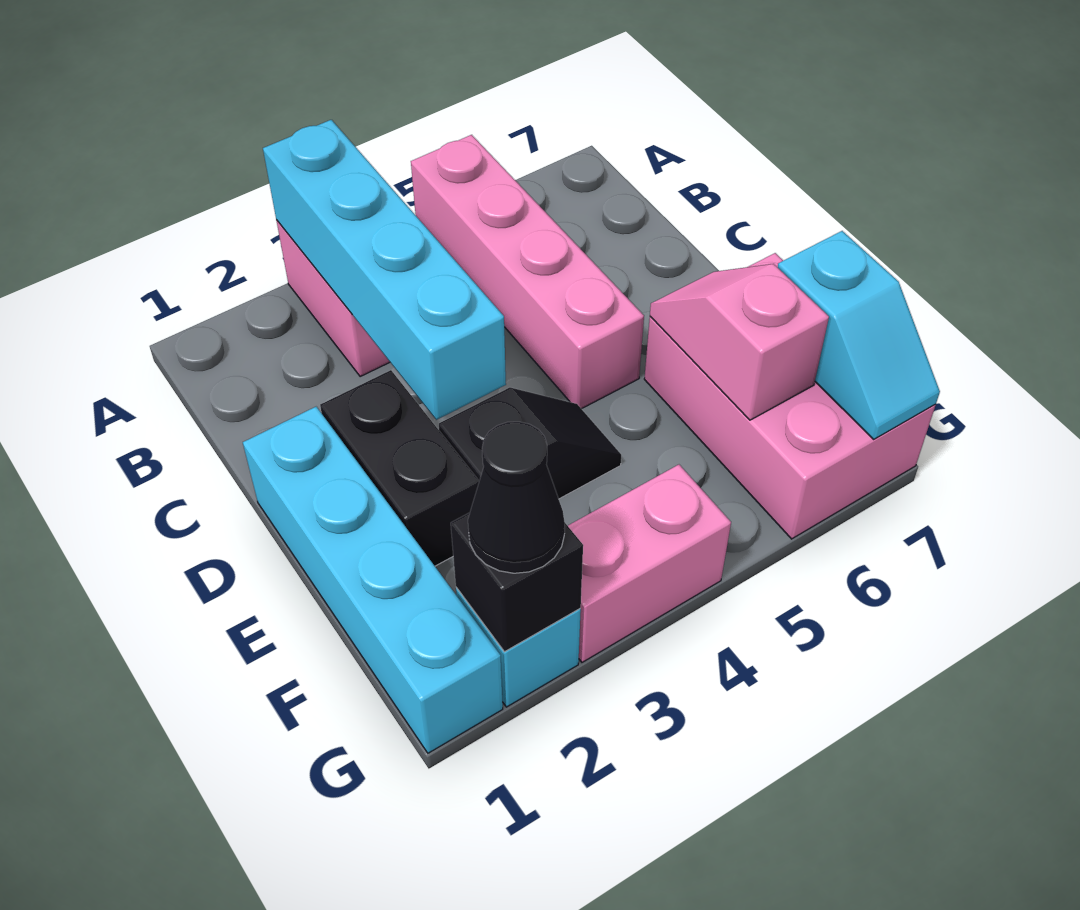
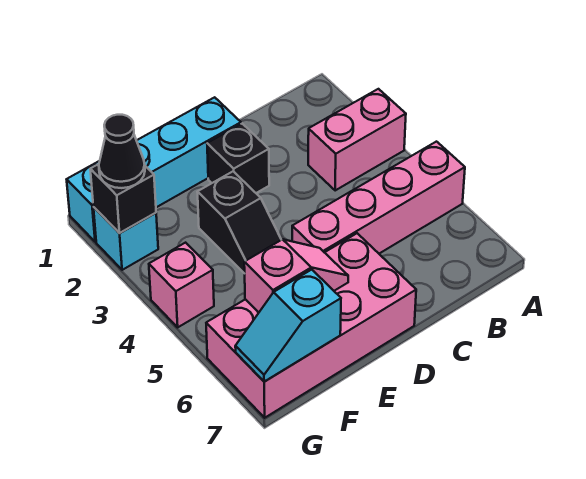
cyan 1x4 brick [263,120,506,420] -> none
black 1x2 brick [320,370,479,566] -> black 1x1 brick [207,124,269,193]
pink 2x3 brick [644,253,935,539] -> pink 2x4 brick [206,233,416,418]
pink 1x2 brick [568,465,731,662] -> pink 1x1 brick [149,243,214,327]

